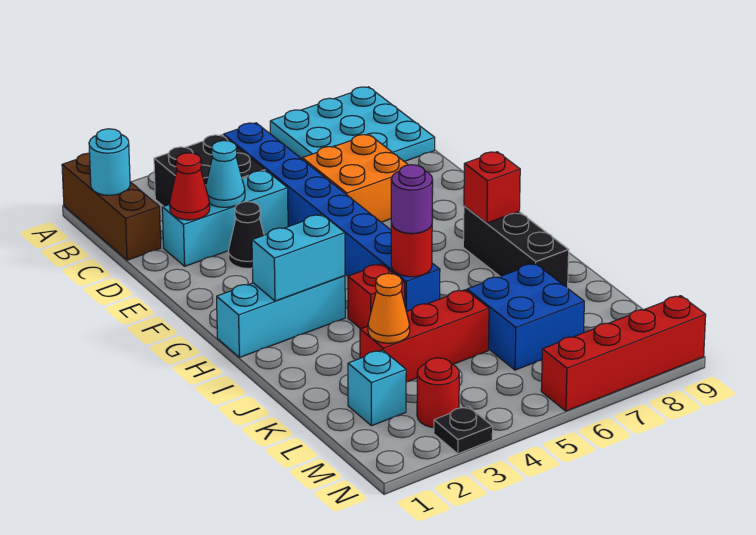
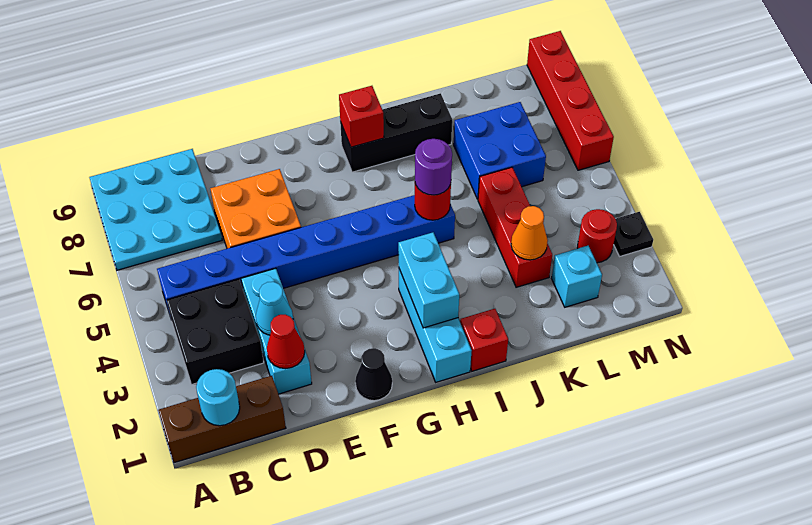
black 1x1 cone [228,202,264,268] -> black 1x1 cone moved to [355,348,392,401]
red 1x1 brick [348,264,405,329] -> red 1x1 brick moved to [460,309,508,371]

